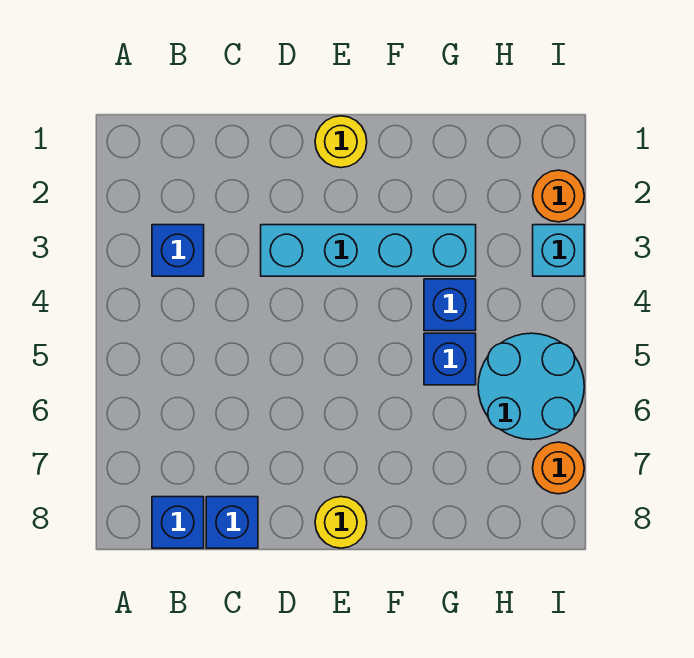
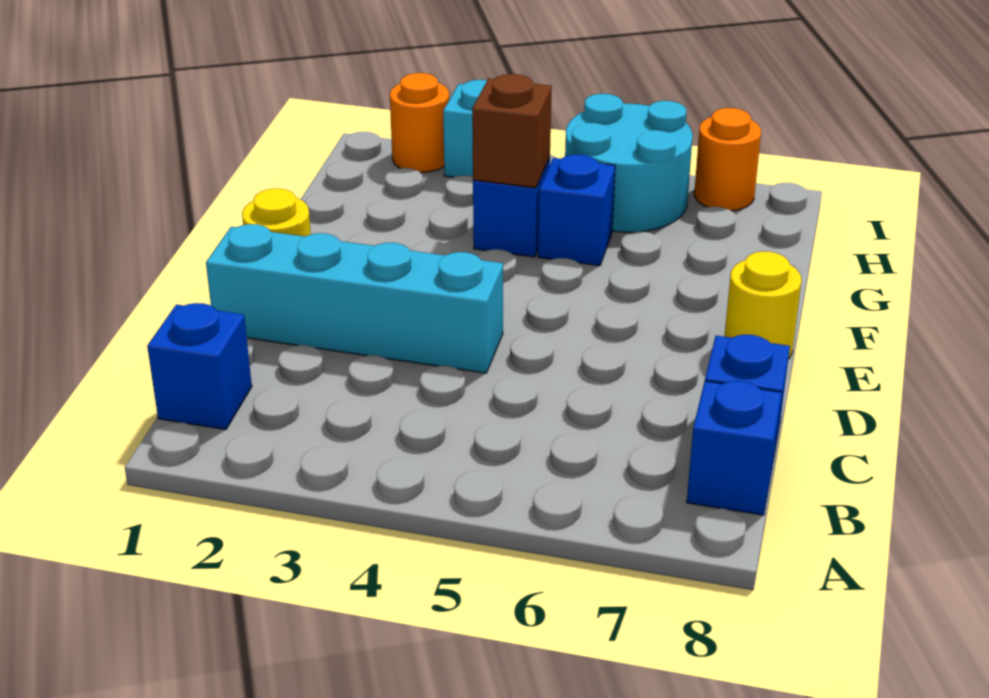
blue 1x1 brick [152,225,204,276] -> blue 1x1 brick moved to [147,303,252,429]
cyan 1x4 brick [261,225,476,276] -> cyan 1x4 brick turned to [206,224,503,373]
none -> brown 1x1 brick [472,74,552,188]

